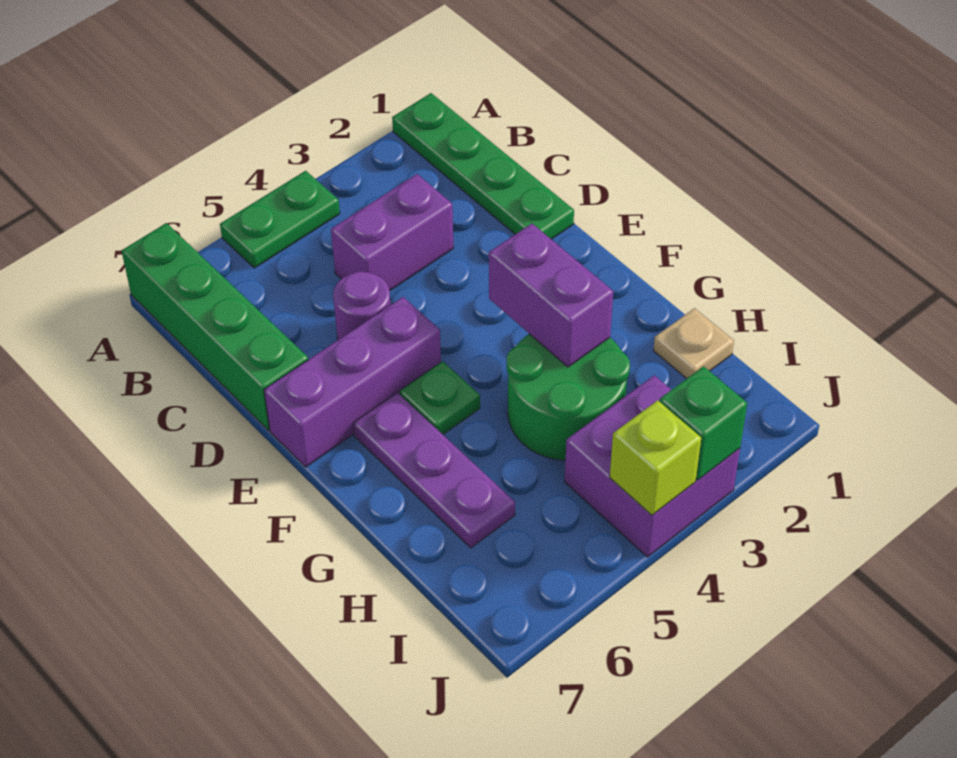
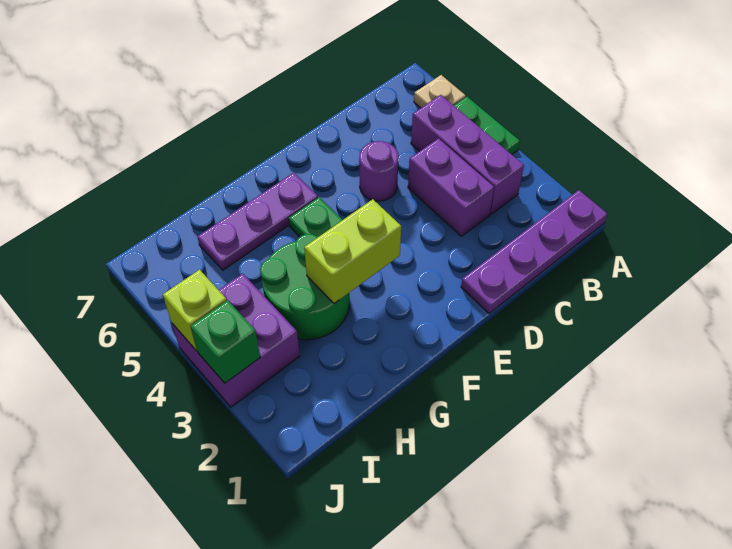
green 1x4 plate [392,93,574,239] -> purple 1x4 plate [461,190,607,313]
green 1x4 brick [122,223,308,430] -> none
purple 1x3 brick [264,297,441,467] -> purple 1x3 brick moved to [411,95,524,215]
purple 1x2 brick [489,224,613,367] -> lime 1x2 brick [304,199,401,303]
tan 1x1 plate [653,308,734,379] -> tan 1x1 plate moved to [414,75,466,108]

